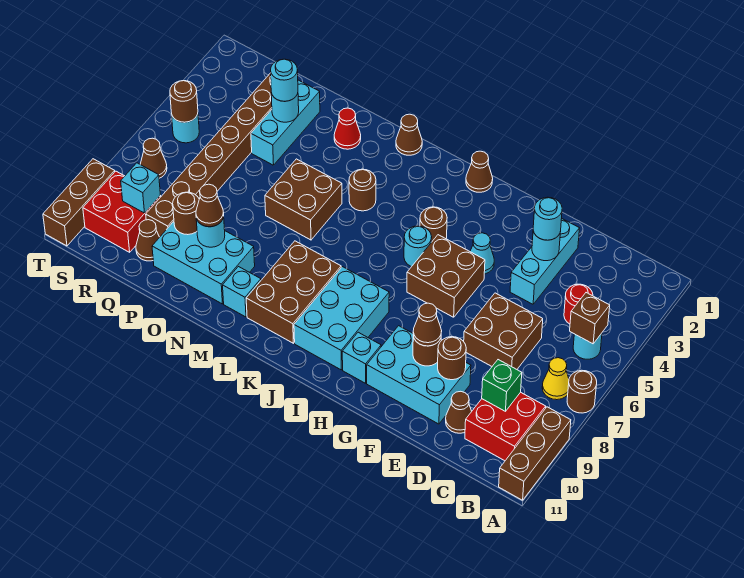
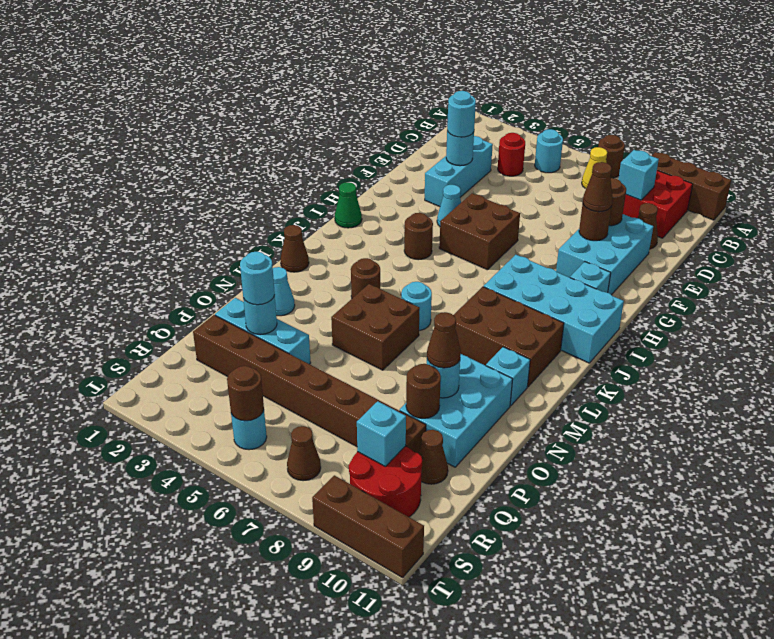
brown 1x1 brick [570,293,610,344] -> none
green 1x1 brick [482,360,522,411] -> cyan 1x1 brick [618,150,659,200]
brown 2x2 brick [464,293,543,369] -> none
cyan 1x3 brick [510,219,580,304] -> cyan 1x3 brick turned to [425,136,493,207]
brown 1x1 cone [466,151,493,192] -> green 1x1 cone [335,182,362,228]
cyan 1x1 round brick [404,226,432,267] -> cyan 1x1 round brick moved to [401,282,432,331]
cyan 2x3 brick [294,267,389,370] -> cyan 2x4 brick [484,255,624,363]
red 1x1 cone [334,108,361,149] -> cyan 1x1 cone [273,267,295,316]
red 2x2 brick [83,171,161,252] -> red 2x2 round brick [349,446,422,517]

